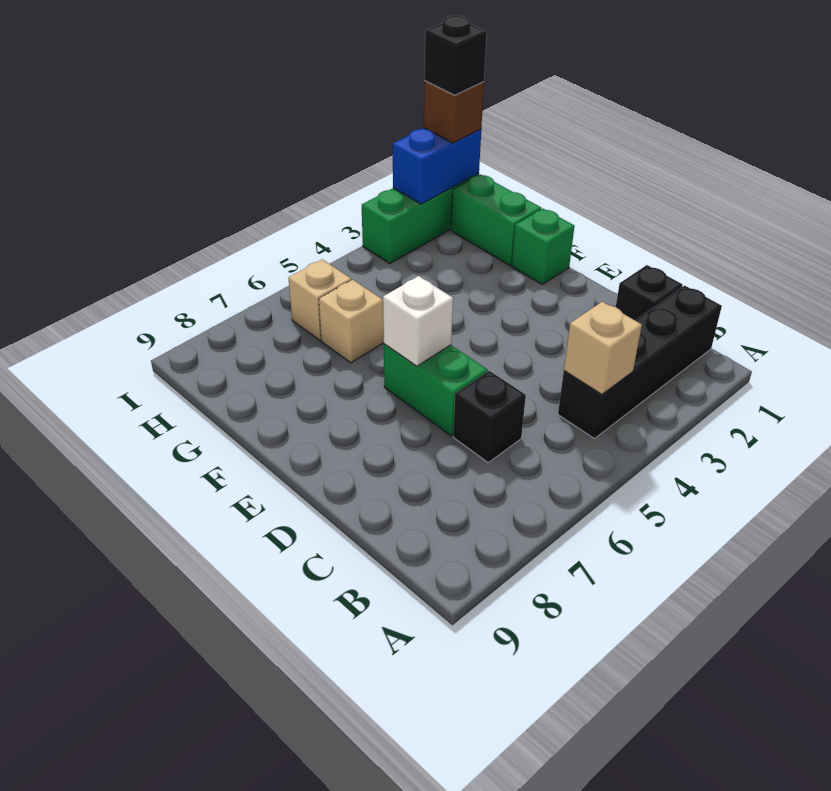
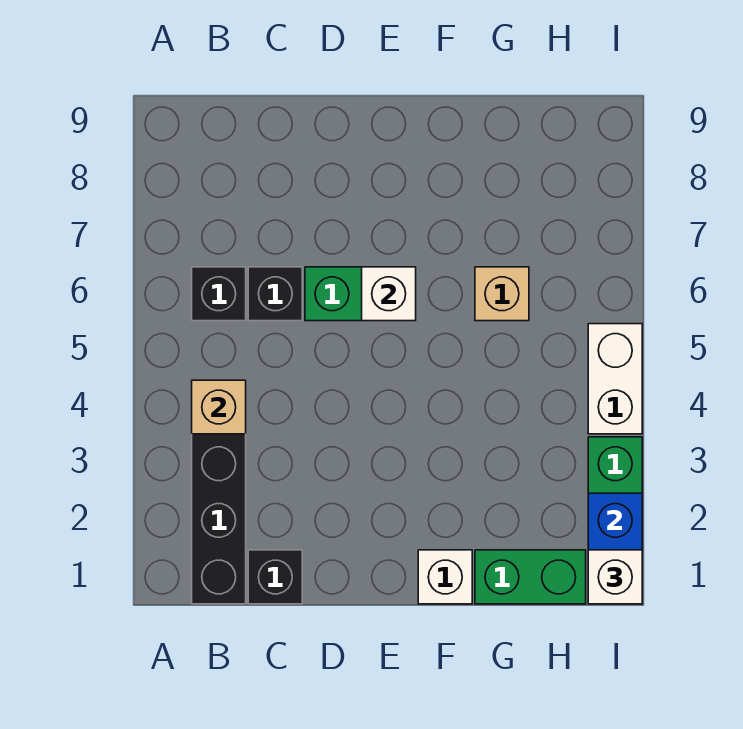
green 1x1 brick [512,209,574,284] -> white 1x1 brick [418,550,472,604]
tan 1x1 brick [288,259,351,341] -> none
brown 1x1 brick [424,81,484,143] -> white 1x1 brick [588,550,642,604]
black 1x1 brick [425,16,487,95] -> black 1x1 brick moved to [192,267,246,321]
none -> white 1x2 brick [588,324,642,434]

